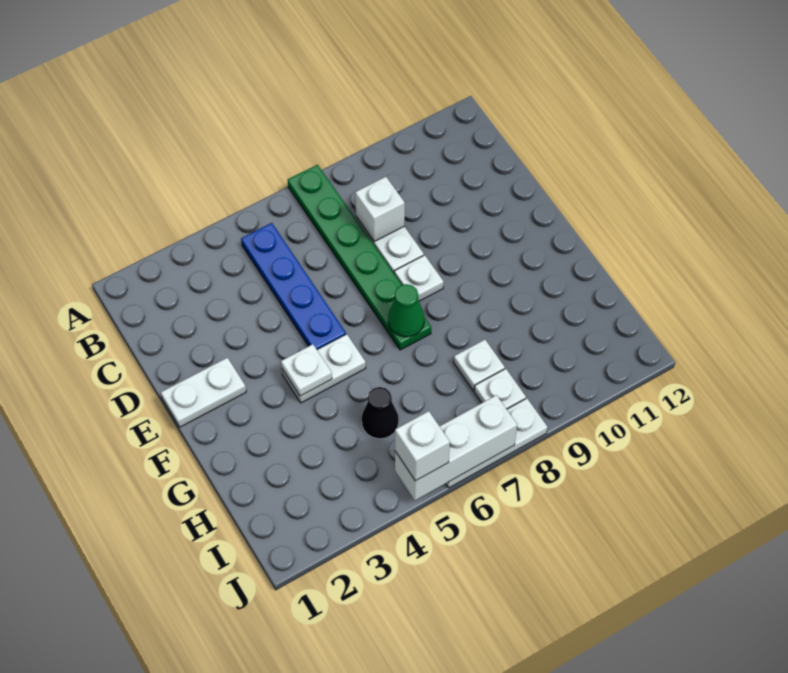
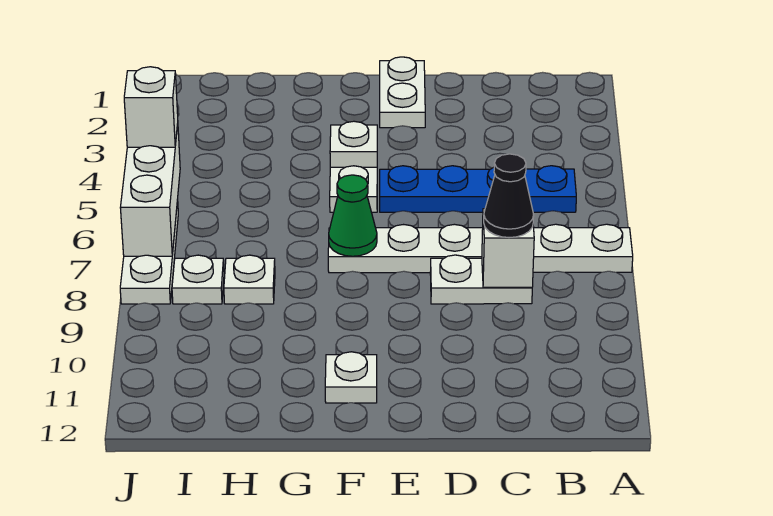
green 1x6 plate [288,165,431,350] -> white 1x6 plate [328,224,633,273]
white 1x1 plate [394,255,444,301] -> white 1x1 plate moved to [325,352,377,403]
black 1x1 cone [362,387,399,439] -> black 1x1 cone moved to [484,154,534,238]

